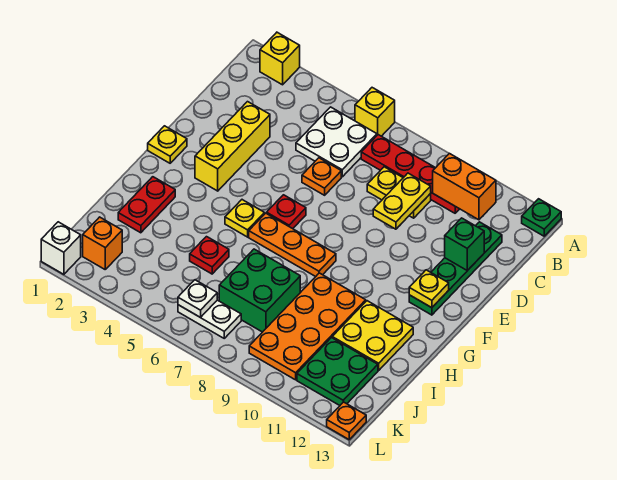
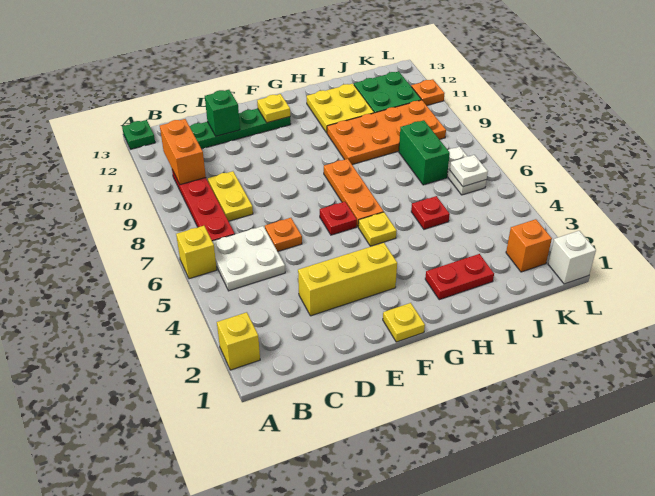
yellow 1x2 plate [373,173,431,229] -> none
green 2x2 brick [219,249,300,332] -> green 1x2 brick [399,120,450,185]
orange 1x1 plate [327,402,366,439] -> orange 1x1 plate moved to [411,79,445,105]

